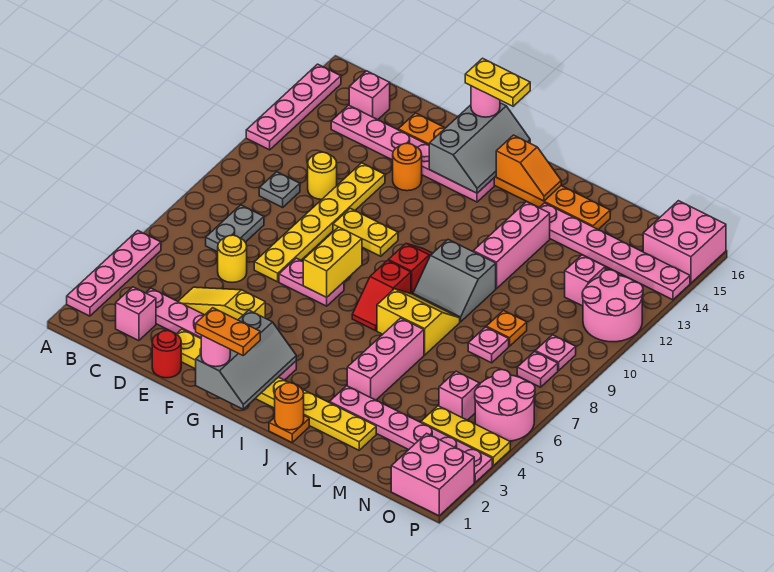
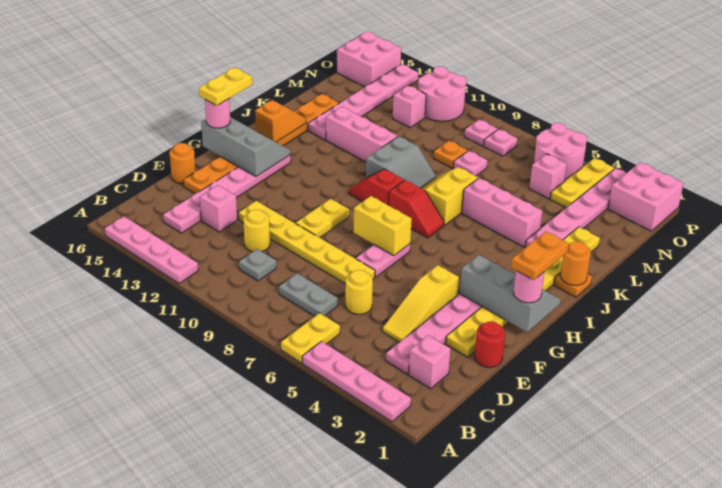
none -> yellow 1x2 plate [281,313,340,363]
pink 1x1 brick [349,71,390,120] -> pink 1x1 brick moved to [200,185,237,232]
orange 1x1 round brick [393,143,422,191] -> orange 1x1 round brick moved to [170,143,196,184]

